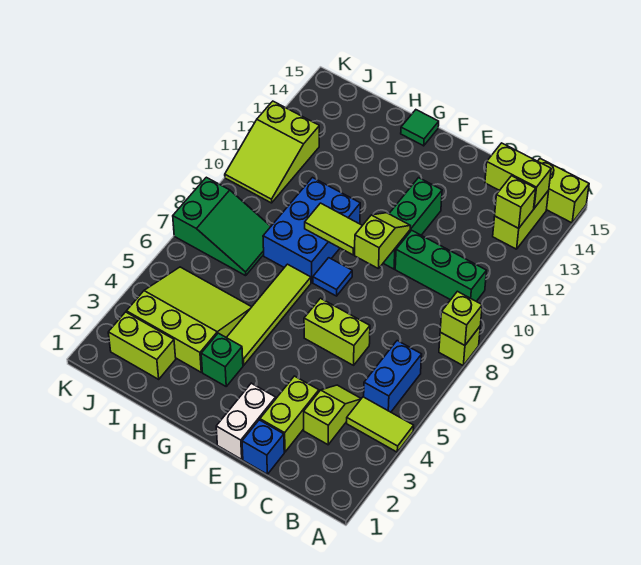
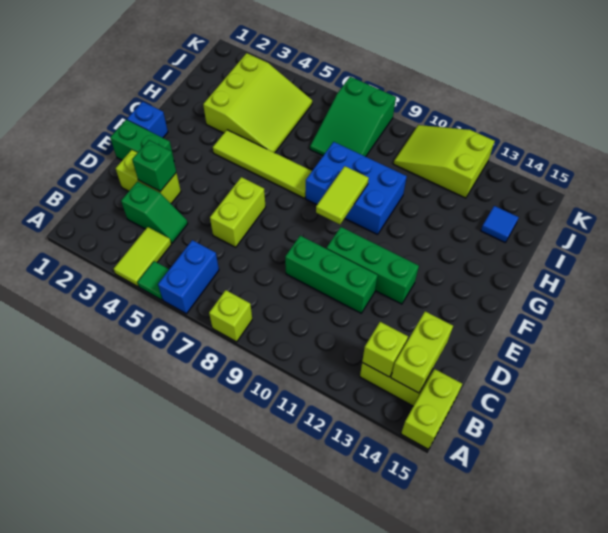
lime 1x1 brick [440,291,482,345] -> none
blue 1x2 brick [364,341,422,412] -> blue 1x2 brick turned to [158,240,219,314]
green 1x3 brick [395,230,487,301] -> green 1x3 brick turned to [285,236,378,313]
lime 1x2 slope [304,385,361,445] -> green 1x2 slope [121,181,188,243]
blue 1x1 brick [242,420,284,474] -> blue 1x1 brick moved to [127,102,168,138]
white 1x2 brick [216,383,276,459] -> green 1x2 brick [110,120,174,160]
lime 1x2 slope [355,213,410,269] -> none
blue 1x1 tile [313,258,352,296] -> blue 1x1 tile moved to [481,206,519,243]
green 1x1 brick [201,333,243,386] -> green 1x1 brick moved to [132,140,176,192]
green 1x1 tile [401,110,439,146] -> green 1x1 tile moved to [137,261,169,300]
lime 1x2 brick [108,312,176,379] -> none

